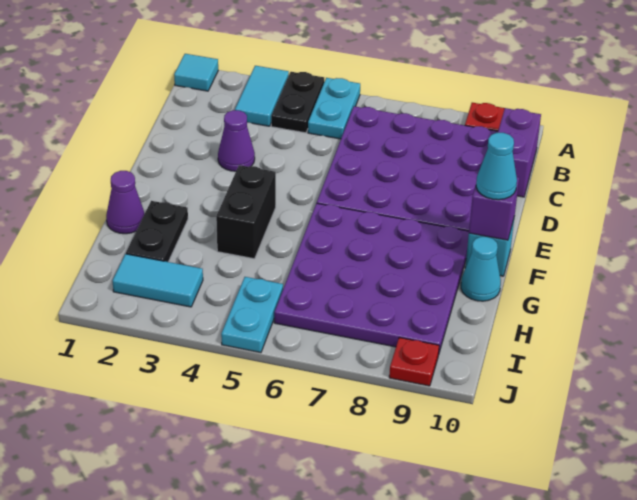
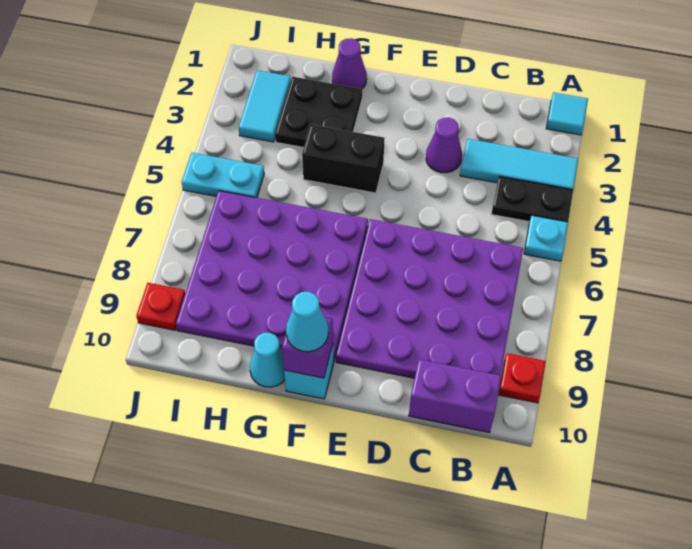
cyan 1x2 tile [235,66,289,126] -> cyan 1x3 tile [460,139,578,190]
cyan 1x2 plate [308,78,360,139] -> cyan 1x1 plate [524,215,568,261]
black 1x2 plate [126,201,188,262] -> black 2x2 plate [275,77,362,147]

